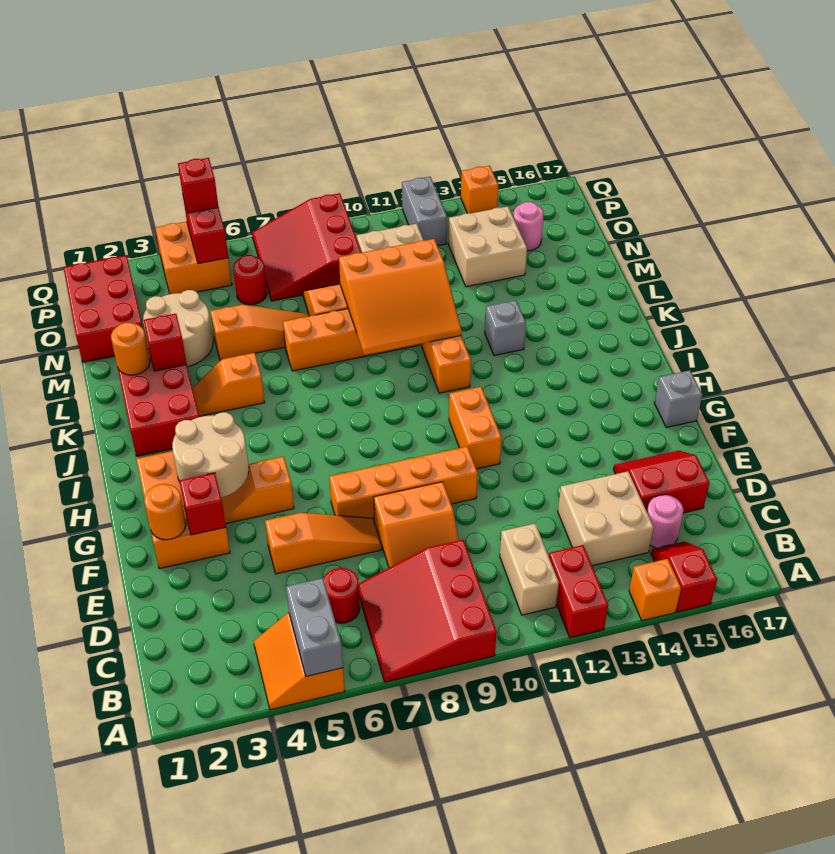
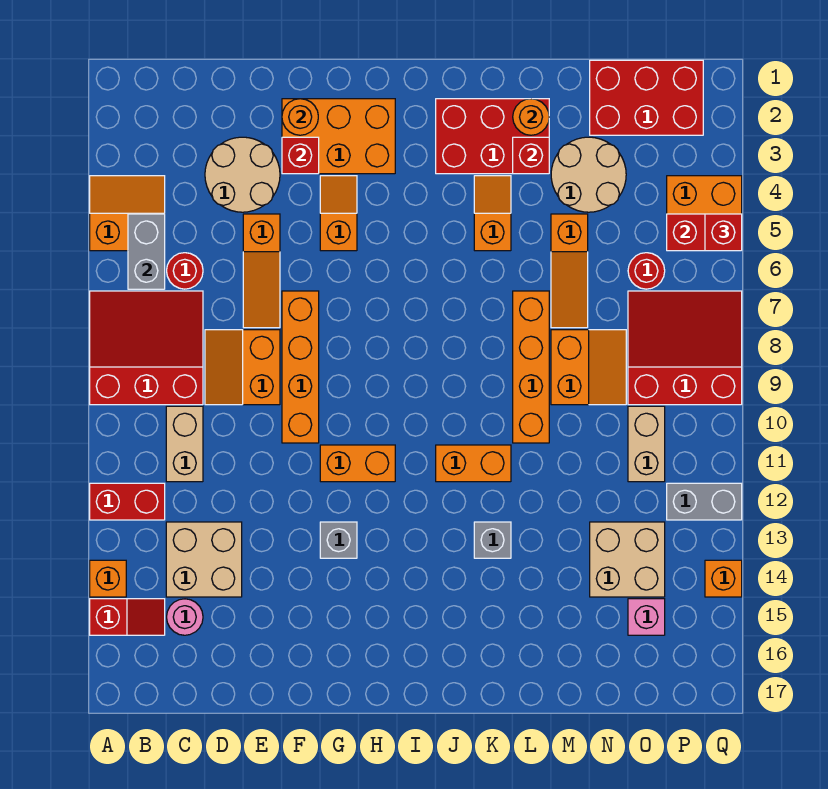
grey 1x2 brick [286,578,343,676] -> grey 1x2 brick turned to [128,214,165,289]
tan 1x2 brick [500,524,559,615] -> tan 1x2 brick turned to [166,406,203,482]
red 2x2 slope [613,451,709,513] -> none
tan 2x2 round brick [172,412,249,498] -> tan 2x2 round brick moved to [205,137,280,212]
grey 1x1 brick [654,370,702,427] -> grey 1x1 brick moved to [320,522,357,558]
orange 3x3 slope [339,239,462,355] -> none
pink 1x1 round brick [513,202,544,251] -> pink 1x1 brick [628,599,665,635]

